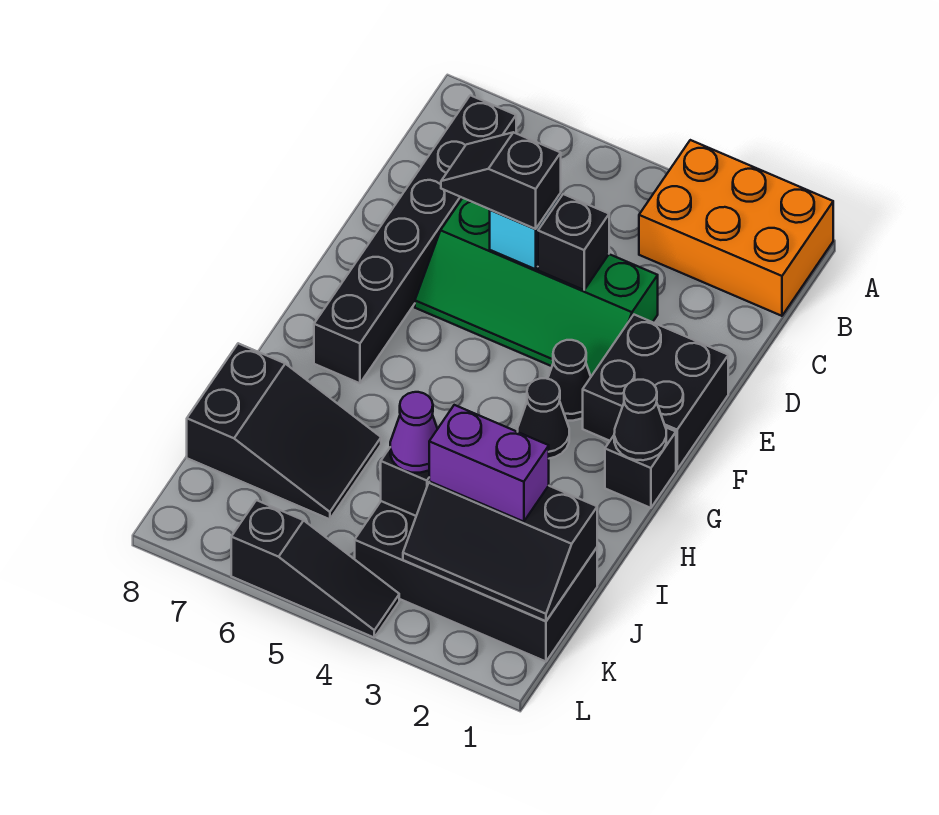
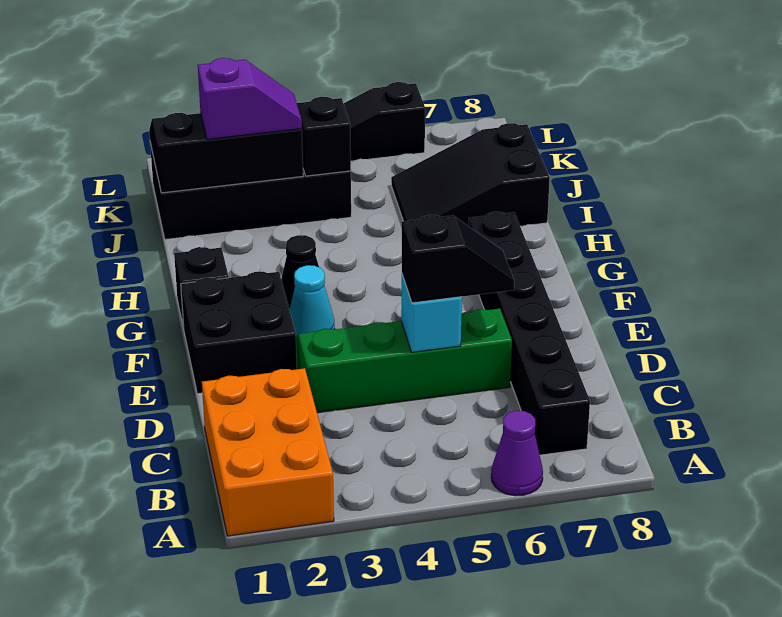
orange 2x3 brick [639,140,833,316] -> orange 2x3 brick turned to [202,368,334,536]
black 1x1 brick [538,194,609,290] -> none
black 1x1 cone [548,340,591,421] -> cyan 1x1 cone [289,265,335,336]
black 1x1 cone [614,380,666,460] -> none
purple 1x2 brick [429,405,549,522] -> purple 1x2 slope [198,58,302,139]
purple 1x1 cone [390,392,437,473] -> purple 1x1 cone moved to [491,411,543,496]

